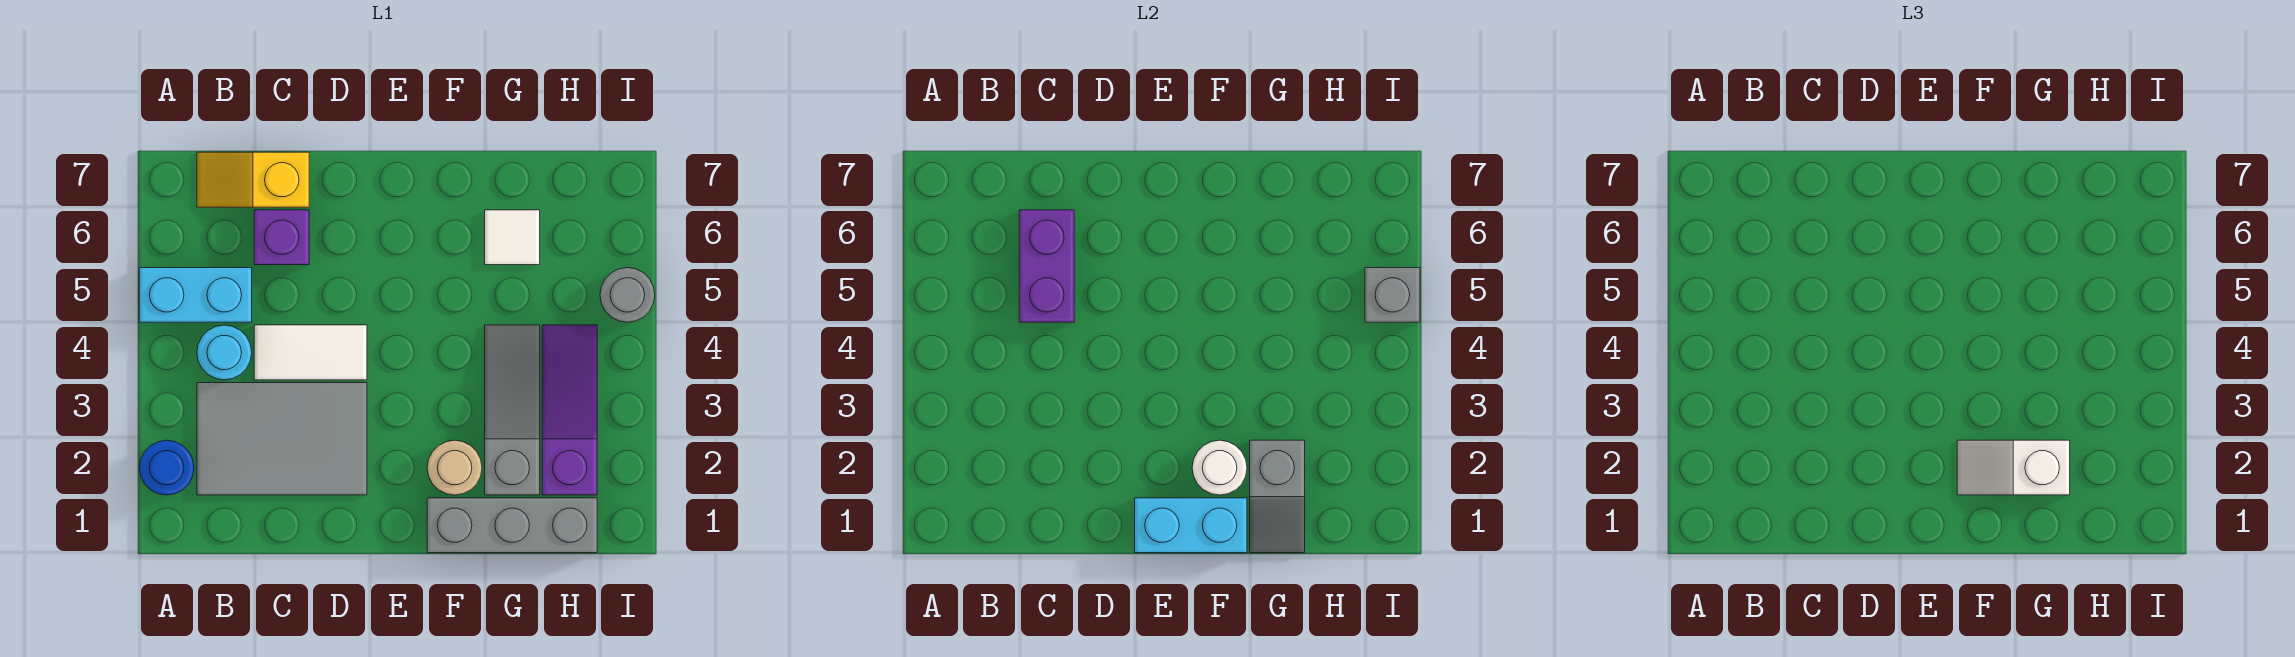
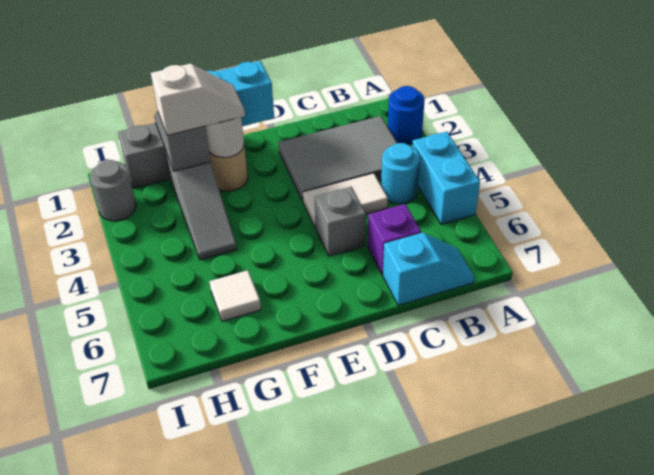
cyan 1x2 brick [139,268,252,322] -> cyan 1x2 brick turned to [412,131,480,224]
yellow 1x2 slope [197,152,309,207] -> cyan 1x2 slope [383,233,475,305]
purple 1x2 brick [1019,210,1074,322] -> none
purple 1x3 slope [542,325,597,495] -> none
grey 1x1 round brick [600,268,655,322] -> grey 1x1 round brick moved to [90,160,136,221]
grey 1x1 brick [1365,268,1420,322] -> grey 1x1 brick moved to [315,187,366,256]

